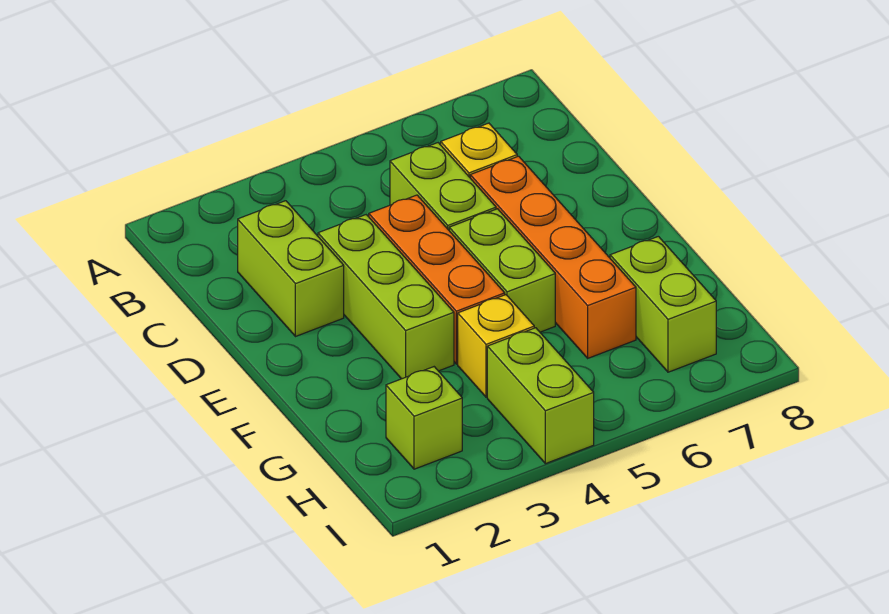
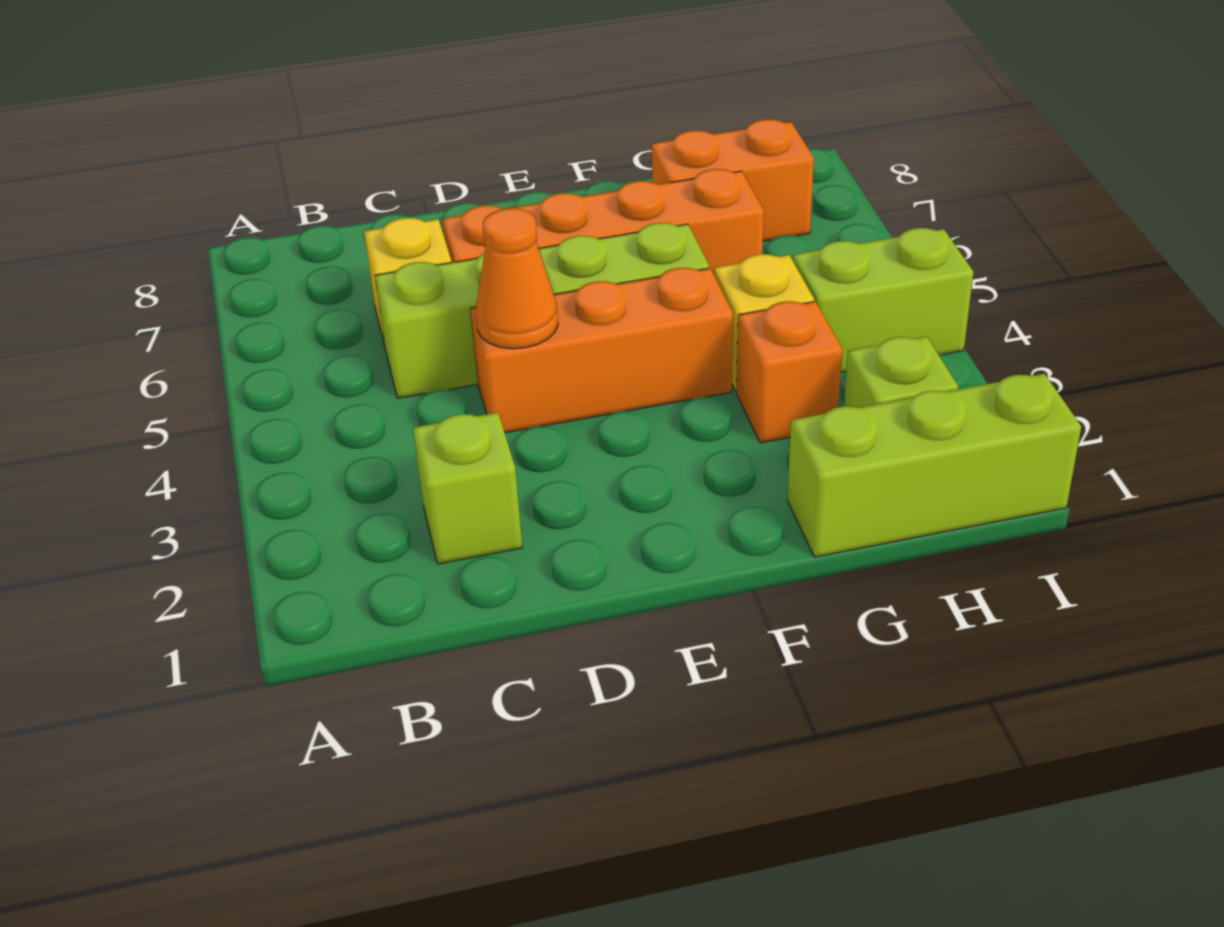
lime 1x2 brick [238,201,344,337] -> lime 1x1 brick [413,412,522,564]
lime 1x3 brick [318,215,454,379] -> lime 1x3 brick moved to [787,374,1081,557]
none -> orange 1x1 cone [476,208,558,349]
none -> orange 1x1 brick [737,301,842,443]
lime 1x2 brick [610,236,716,372] -> orange 1x2 brick [652,119,814,241]

